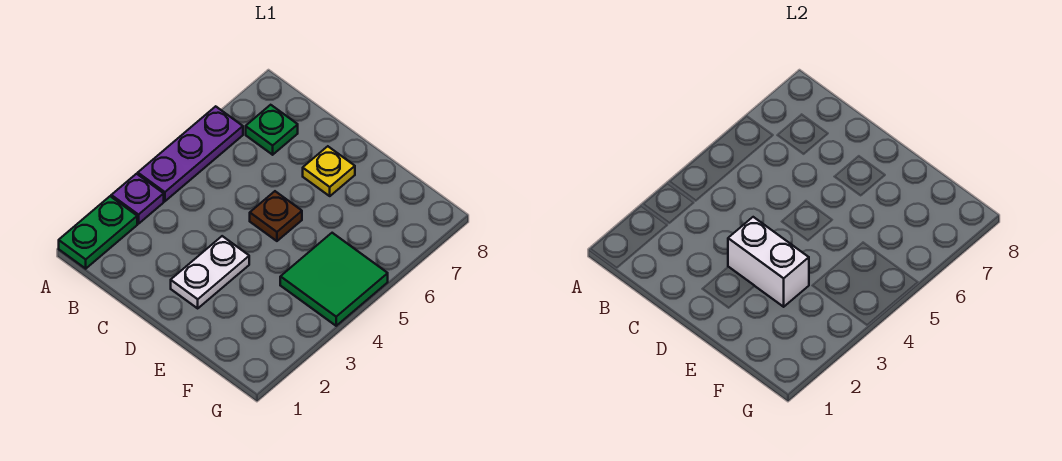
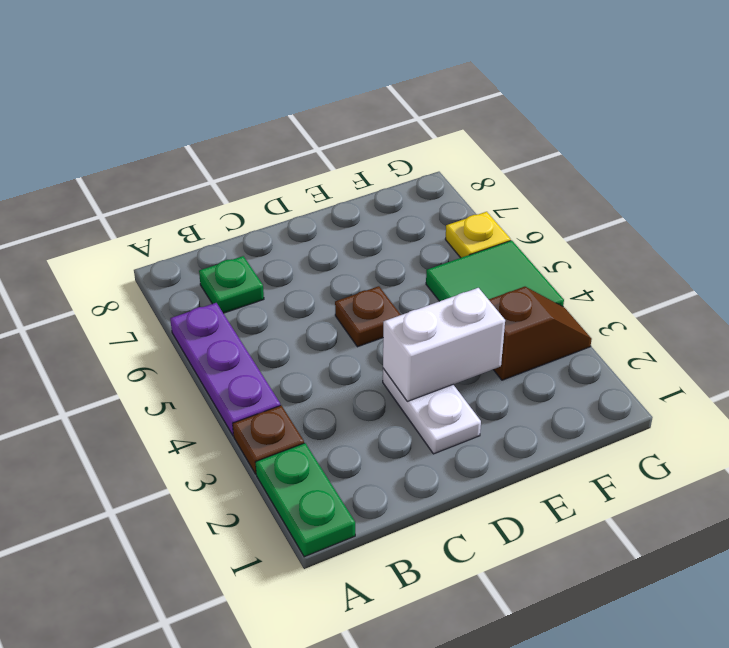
purple 1x1 plate [111,174,164,224] -> brown 1x1 plate [233,405,304,474]
yellow 1x1 plate [303,146,355,196] -> yellow 1x1 plate moved to [445,212,511,258]
none -> brown 1x2 slope [488,287,592,380]

